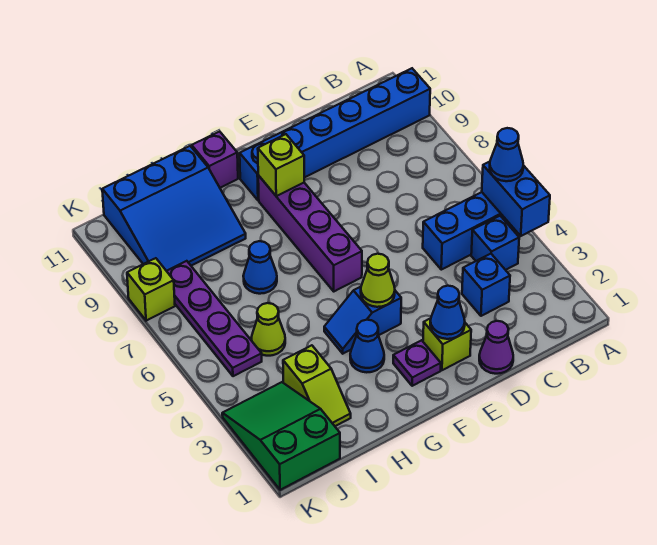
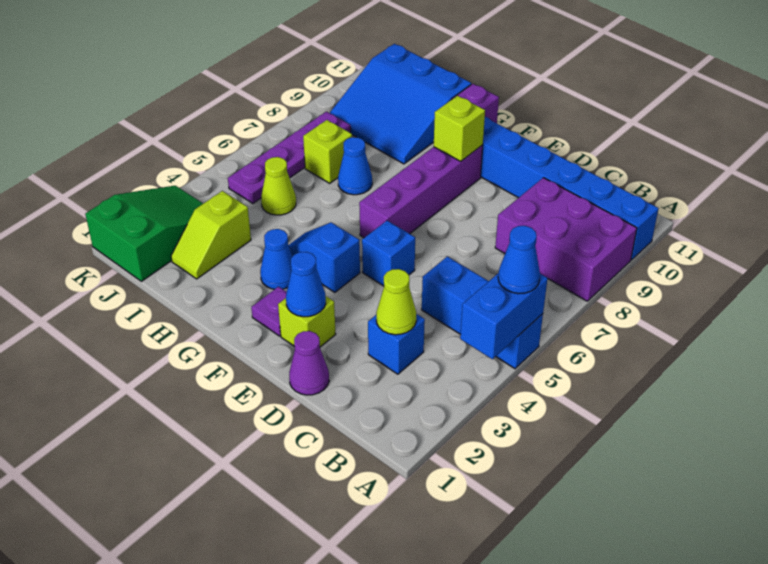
none -> purple 2x3 brick [495,178,637,301]
blue 1x1 brick [471,216,519,270] -> blue 1x1 brick moved to [362,221,415,286]
lime 1x1 cone [361,254,395,307] -> lime 1x1 cone moved to [376,269,416,335]
lime 1x1 brick [127,258,175,321] -> lime 1x1 brick moved to [303,120,352,183]

